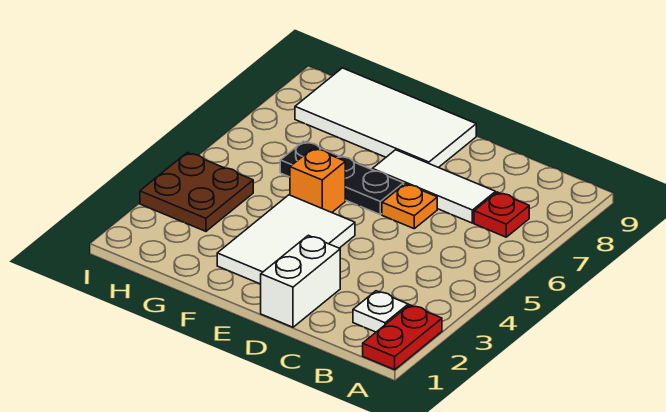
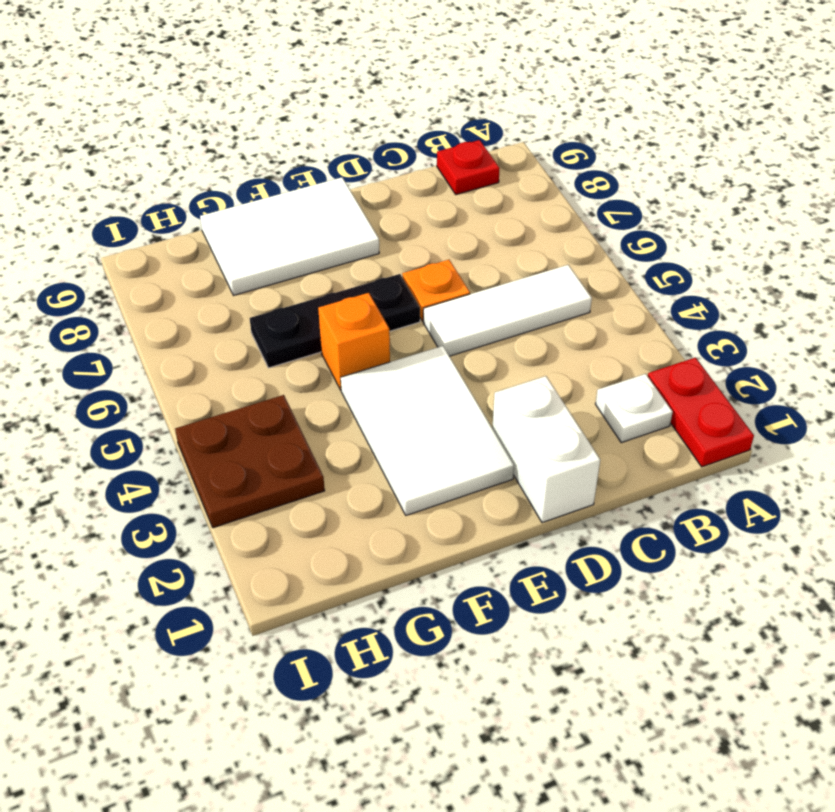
red 1x1 plate [474,192,529,237] -> red 1x1 plate moved to [437,140,500,195]
white 1x3 tile [372,150,496,223] -> white 1x3 tile moved to [423,265,592,356]
white 2x4 tile [295,68,476,168] -> white 2x3 tile [200,177,379,295]

